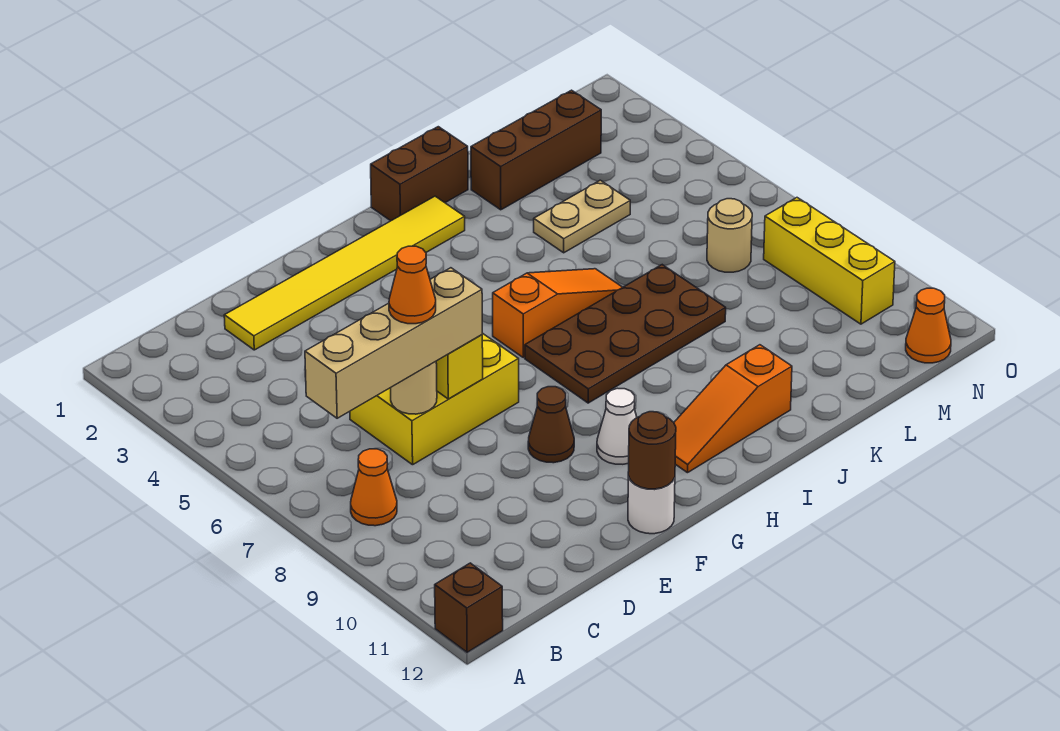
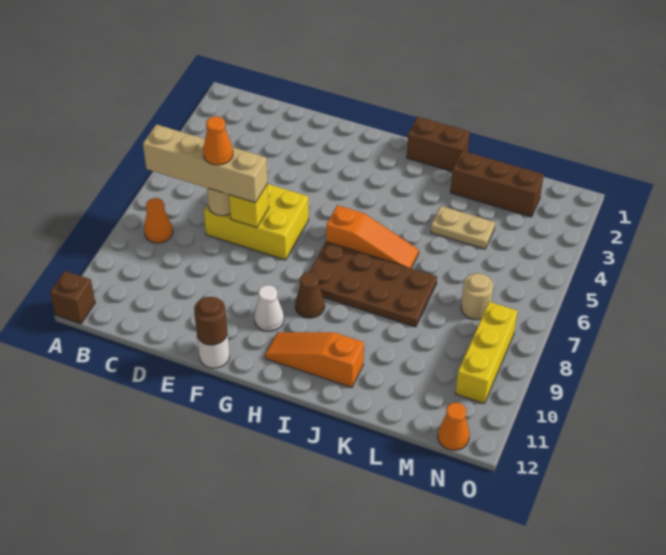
yellow 1x6 tile [224,196,465,350] -> none
brown 1x1 cone [528,387,574,463] -> brown 1x1 cone moved to [295,272,325,318]

